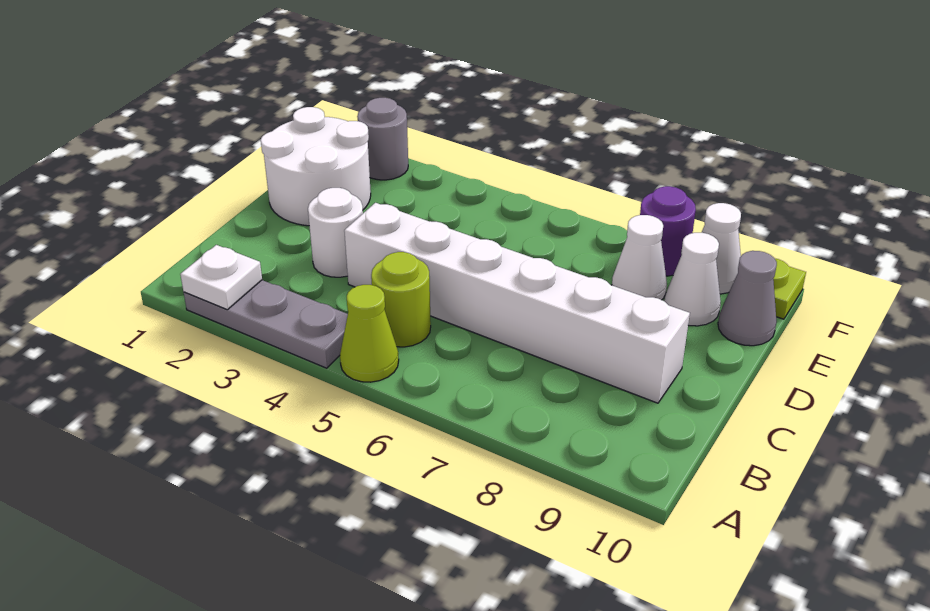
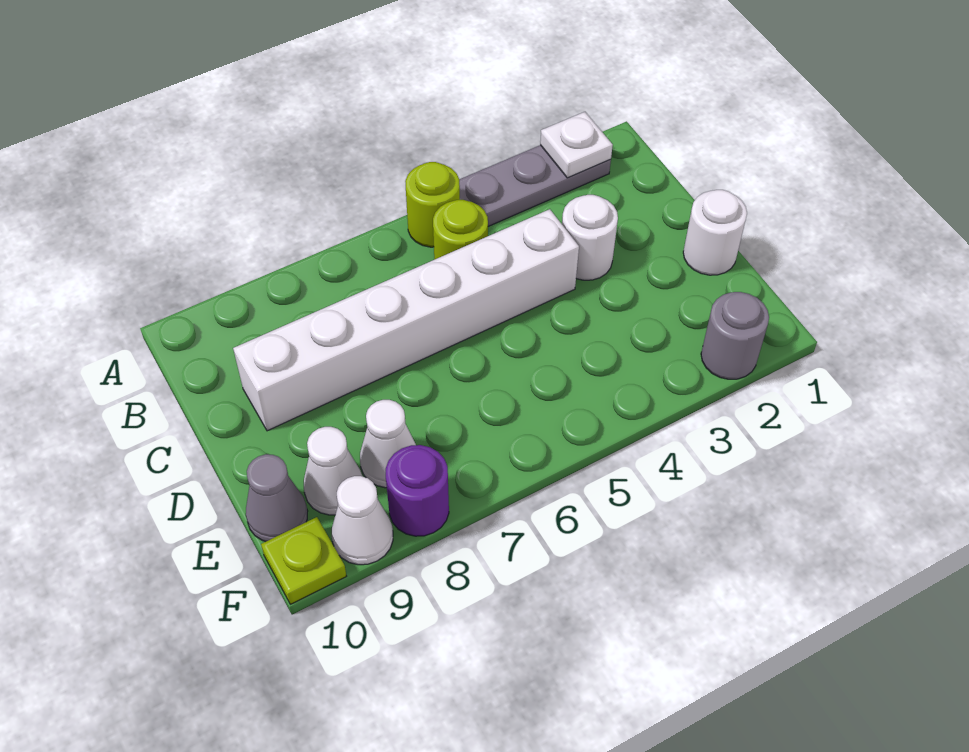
lime 1x1 cone [340,285,399,382] -> lime 1x1 round brick [405,162,460,247]
white 2x2 round brick [261,107,371,226] -> white 1x1 round brick [683,190,747,275]

